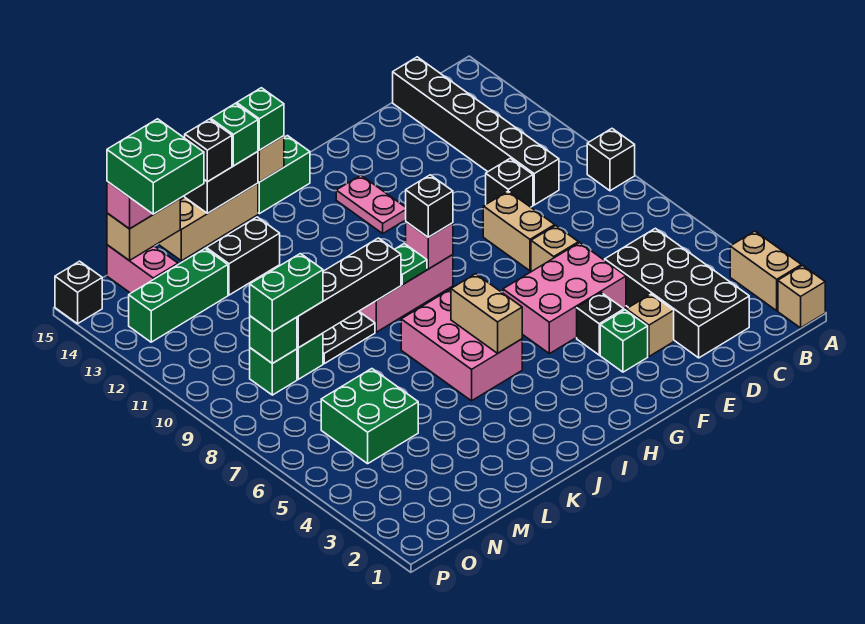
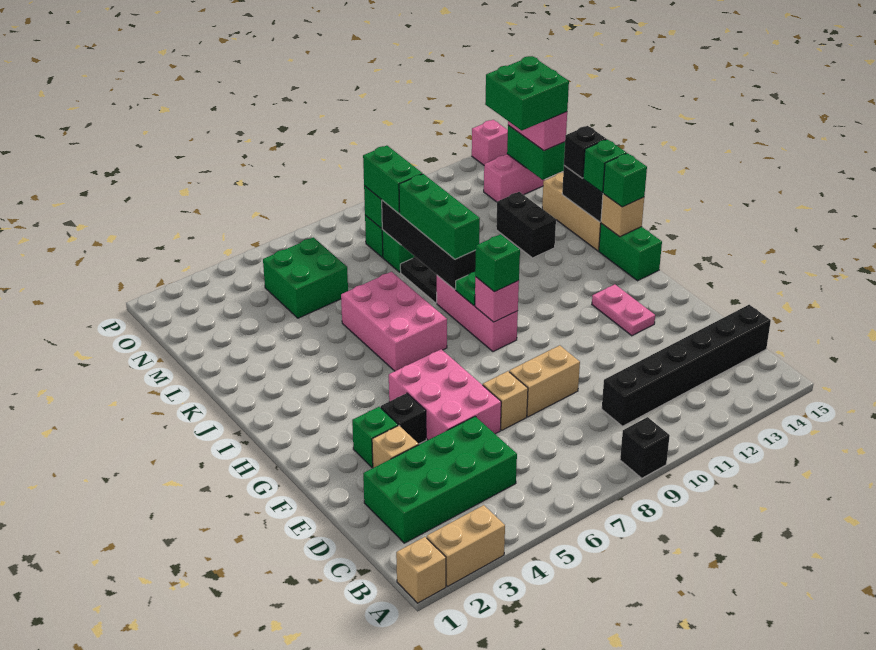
black 2x4 brick [605,228,749,358] -> green 2x4 brick [363,417,517,543]
black 1x1 brick [486,158,533,207] -> none
pink 1x2 plate [336,175,406,233] -> pink 1x2 plate turned to [592,284,655,336]
black 1x1 brick [406,175,453,237] -> green 1x1 brick [475,234,520,292]
pink 2x3 brick [401,289,522,401] -> pink 2x3 brick turned to [341,272,447,371]
tan 1x2 brick [451,274,522,353] -> none
green 1x3 brick [129,249,228,342] -> green 1x3 brick moved to [399,174,480,259]
tan 1x2 brick [107,199,180,261] -> green 1x2 brick [507,125,565,180]
black 1x1 brick [55,261,102,324] -> pink 1x1 brick [472,120,508,165]

